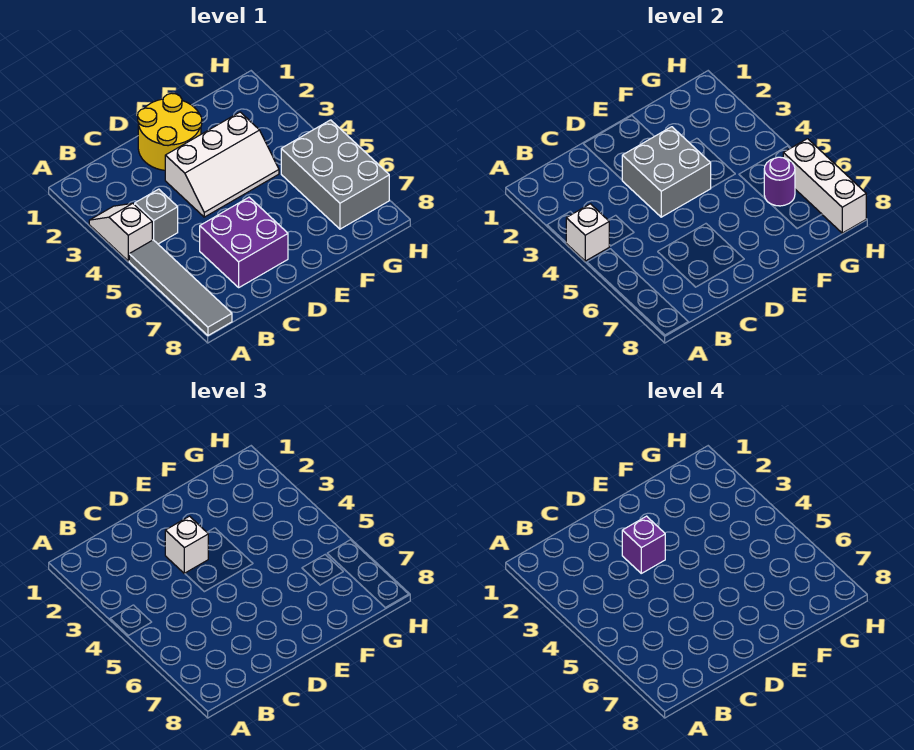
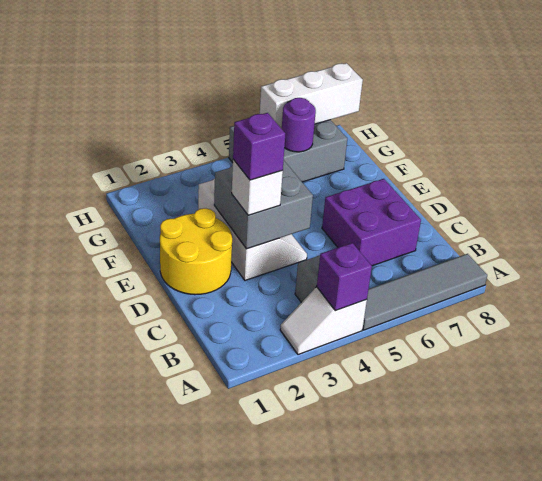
white 1x1 brick [566,204,609,261] -> purple 1x1 brick [317,243,372,311]

